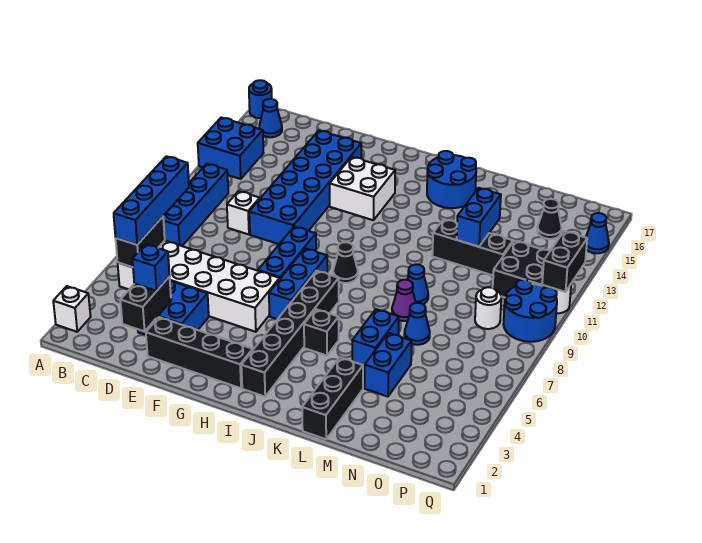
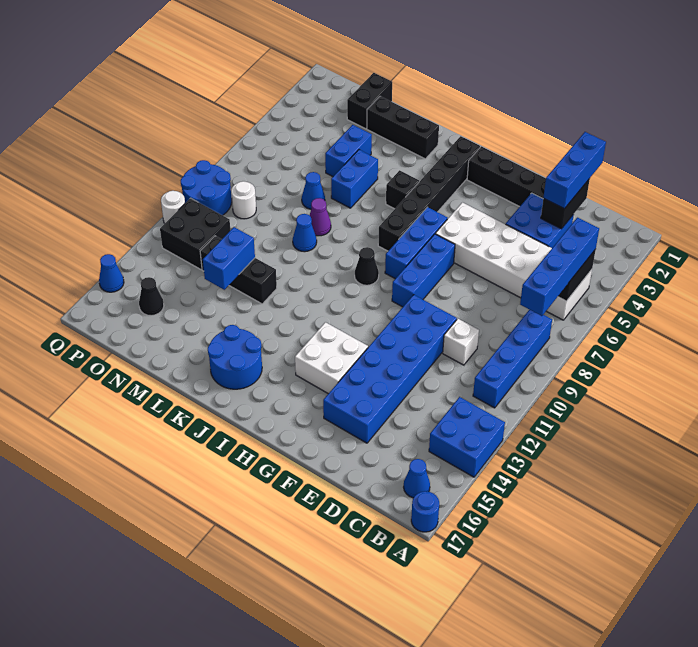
white 1x1 brick [53,286,91,332] -> none
blue 1x1 brick [132,244,170,291] -> blue 1x3 brick [543,132,606,209]
black 1x3 brick [302,357,363,439] -> black 1x3 brick turned to [367,96,439,159]
black 1x2 brick [542,231,587,292] -> black 1x2 brick moved to [347,73,392,129]

